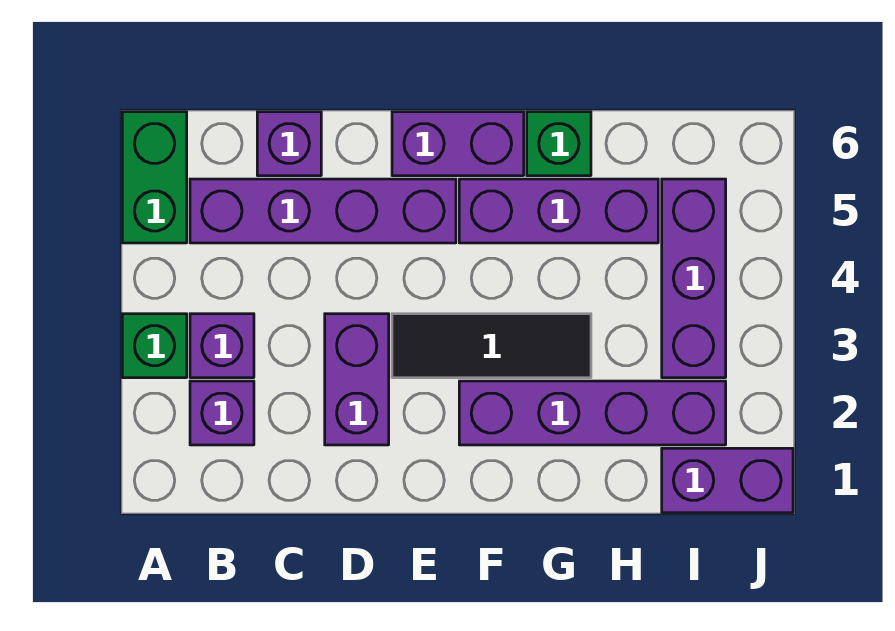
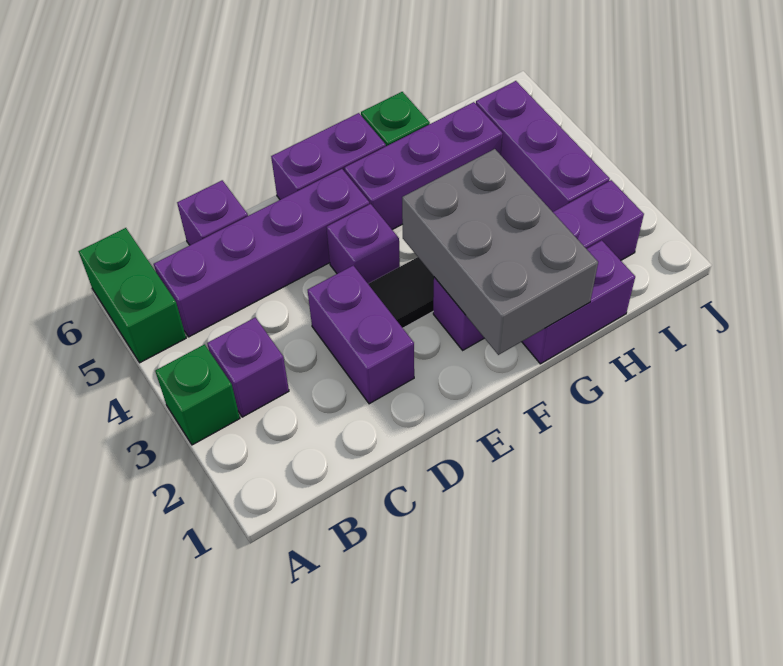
purple 1x1 brick [190,381,254,445] -> purple 1x1 brick moved to [326,204,400,284]
none -> grey 2x3 brick [402,149,598,355]
purple 1x2 brick [662,448,793,513] -> purple 1x2 brick moved to [522,240,635,364]

